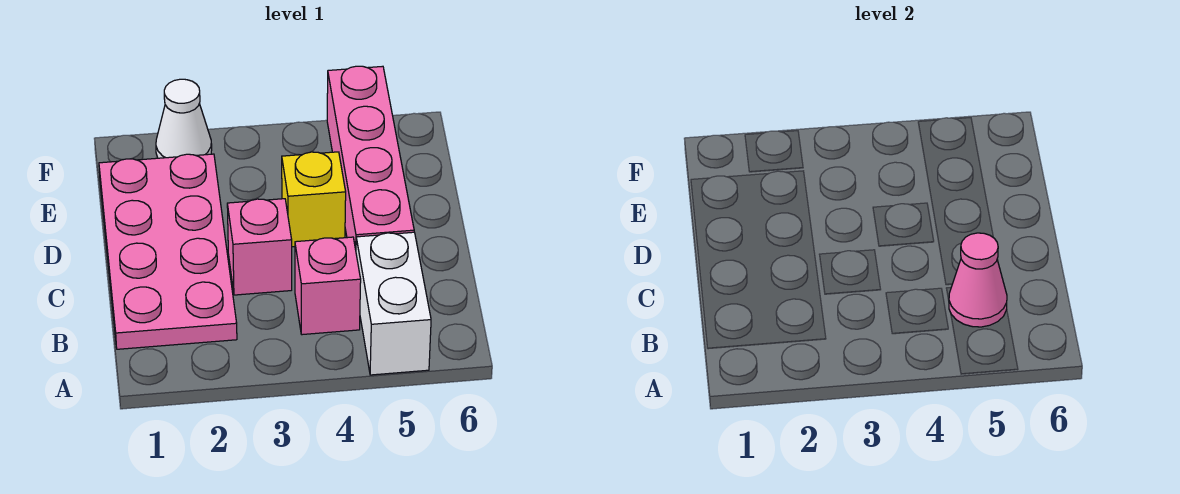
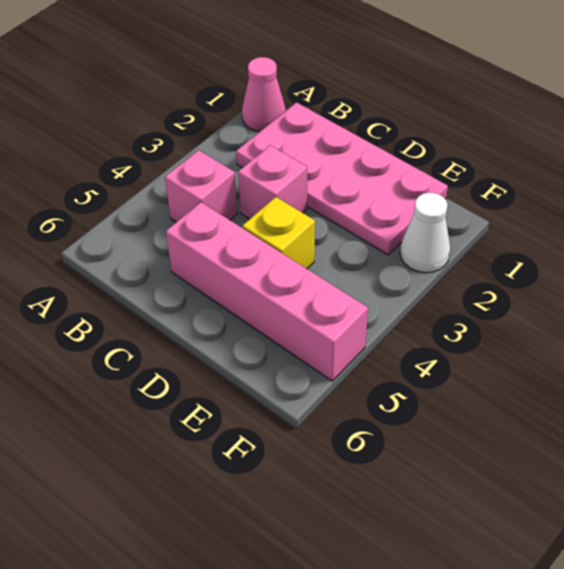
white 1x2 brick [356,232,431,375] -> none
pink 1x1 cone [949,233,1007,327] -> pink 1x1 cone moved to [242,57,286,131]

